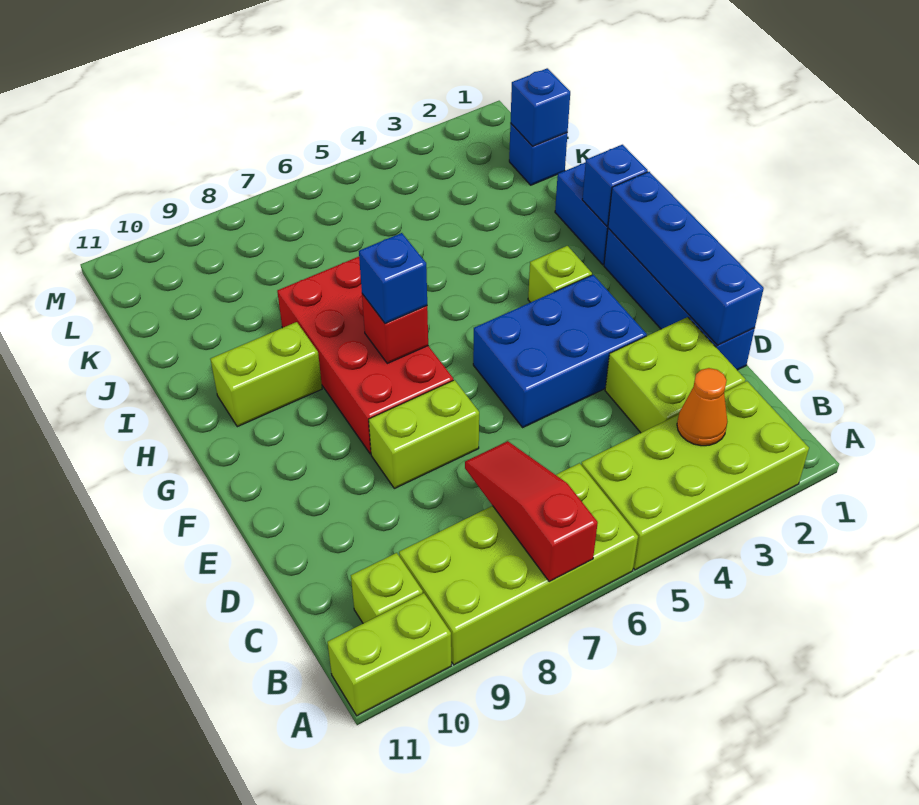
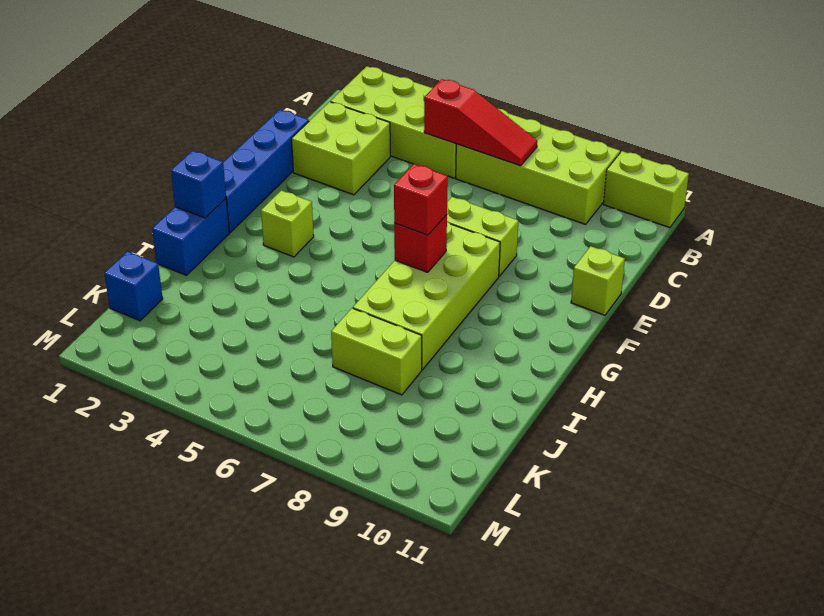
red 1x3 slope [465,441,598,582] -> red 1x3 slope turned to [424,79,537,166]
orange 1x1 cone [677,368,727,446] -> none
lime 1x1 brick [351,553,423,623] -> lime 1x1 brick moved to [571,246,625,315]
blue 1x4 brick [608,172,764,345] -> none
blue 2x3 brick [473,275,647,427] -> none
red 2x4 brick [277,257,453,454] -> lime 2x4 brick [353,222,500,370]
blue 1x1 brick [359,233,427,324] -> red 1x1 brick [394,164,448,235]
lime 1x2 brick [210,322,322,427] -> lime 1x2 brick moved to [331,308,422,395]
blue 1x1 brick [510,68,570,146] -> none

